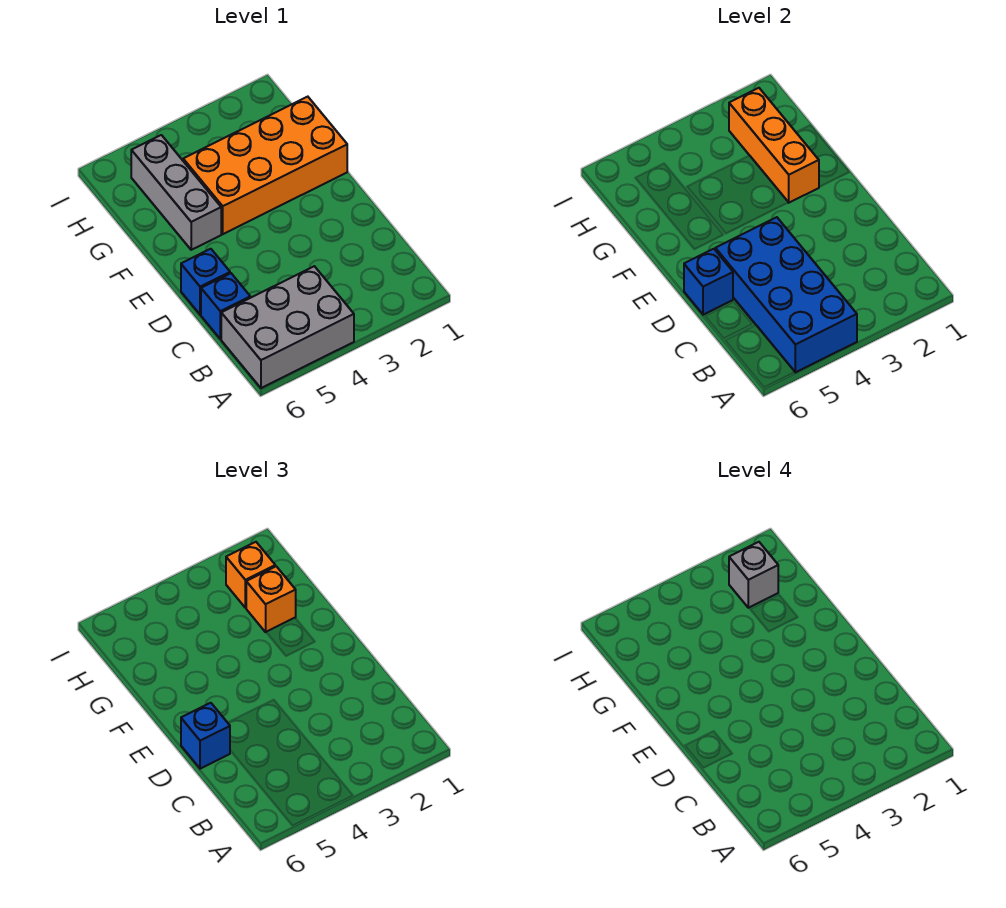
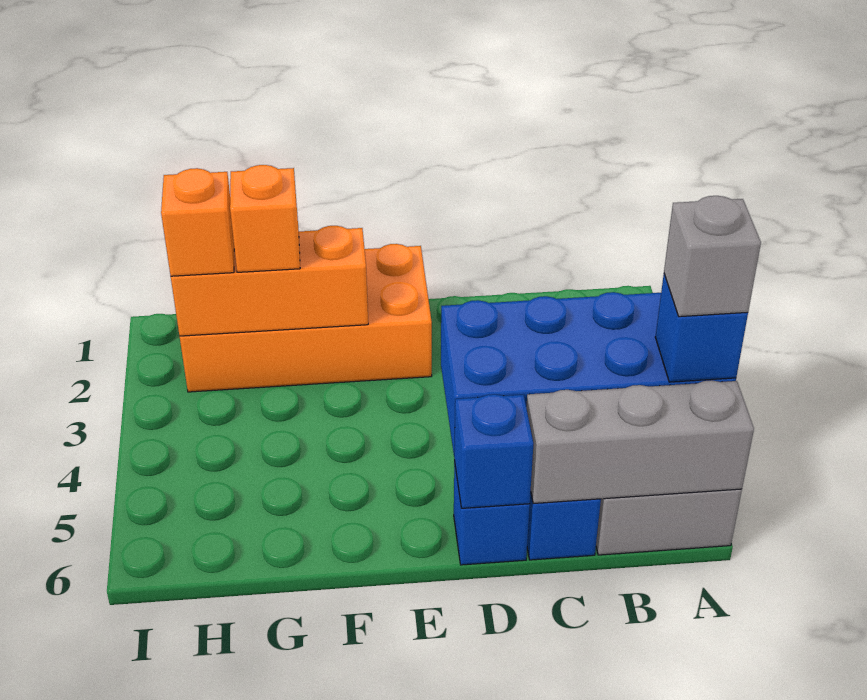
blue 1x1 brick [181,703,230,769] -> blue 1x1 brick moved to [655,274,748,382]
orange 2x4 brick [183,97,347,234] -> orange 2x4 brick turned to [180,244,432,392]
grey 1x3 brick [131,135,221,250] -> grey 1x3 brick moved to [526,380,754,503]
grey 1x1 brick [729,542,778,608] -> grey 1x1 brick moved to [664,196,761,317]

